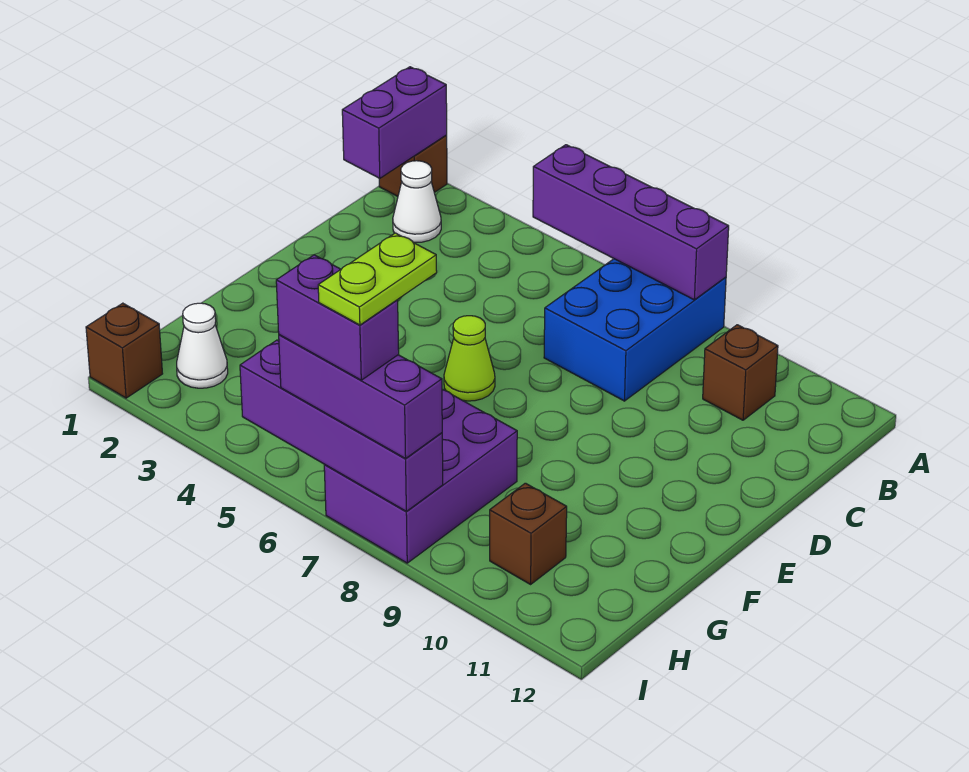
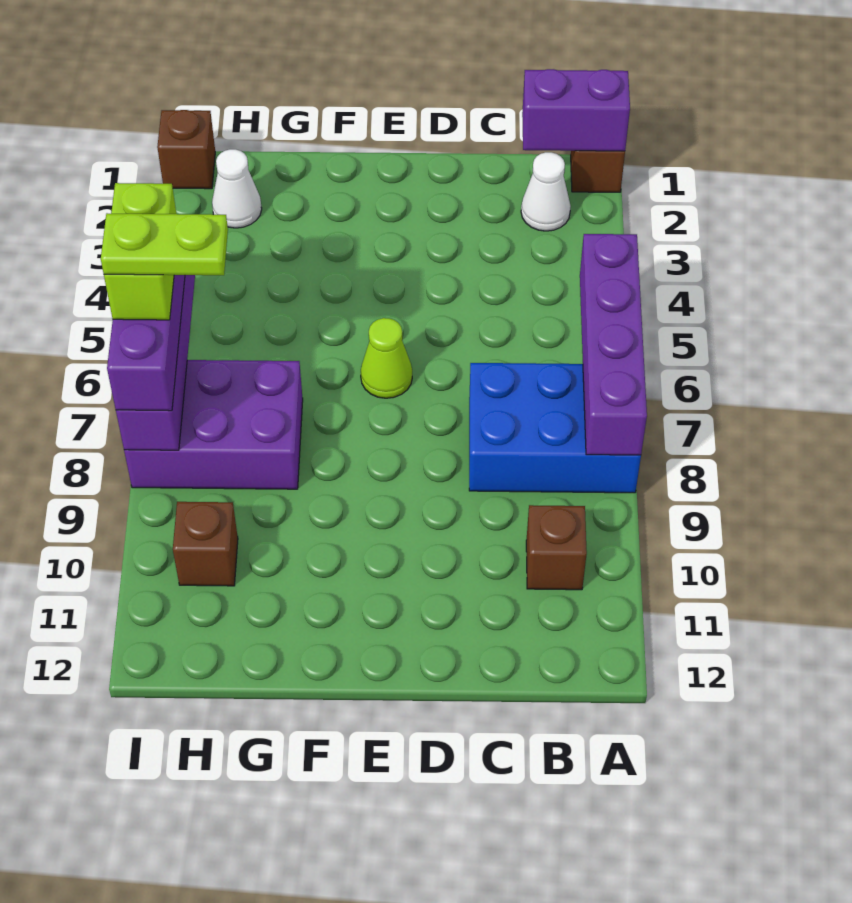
purple 1x2 brick [276,255,399,380] -> lime 1x2 brick [104,183,176,320]

